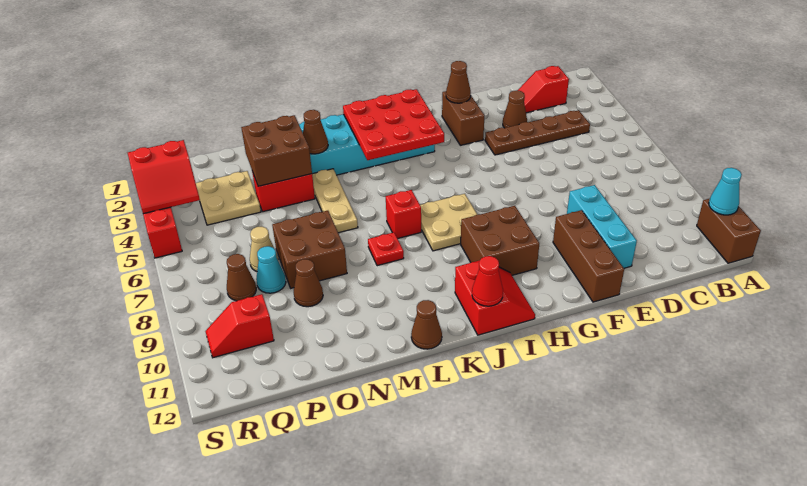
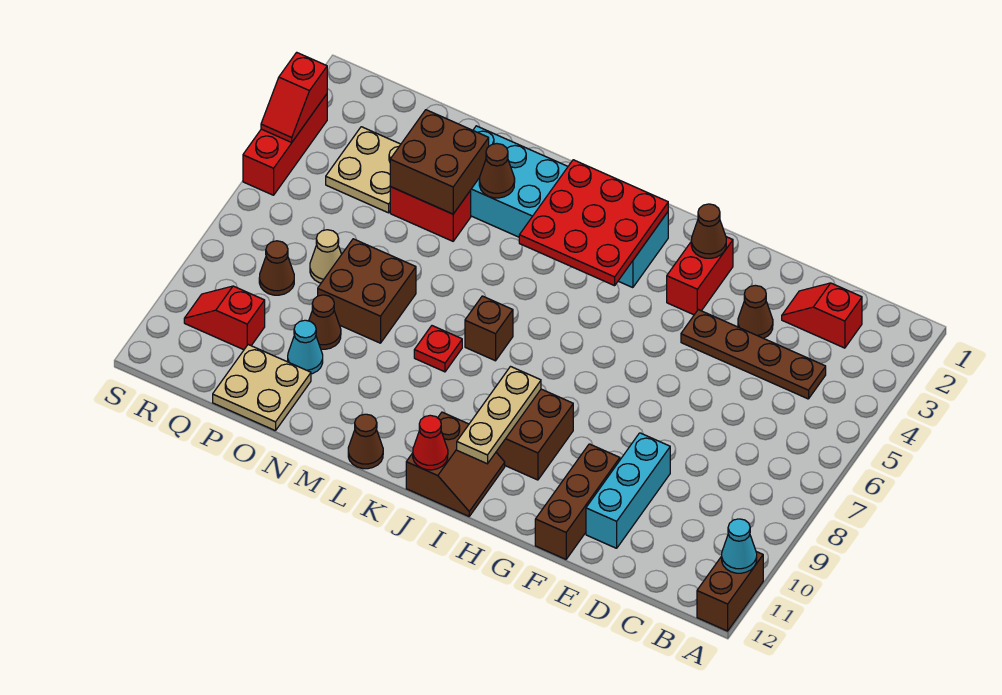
brown 1x2 brick [442,91,485,145] -> red 1x2 brick [667,237,733,315]
tan 2x2 plate [420,194,478,251] -> tan 2x2 plate moved to [213,345,311,431]
red 2x2 slope [455,260,535,335] -> brown 2x2 slope [406,412,505,516]
red 1x1 brick [386,190,421,239] -> brown 1x1 brick [465,296,513,361]
tan 1x3 plate [312,169,358,233] -> tan 1x3 plate moved to [457,367,541,464]
cyan 1x1 cone [256,246,286,293] -> cyan 1x1 cone moved to [288,320,323,374]
red 2x2 slope [128,140,200,214] -> red 1x2 slope [261,52,327,142]

